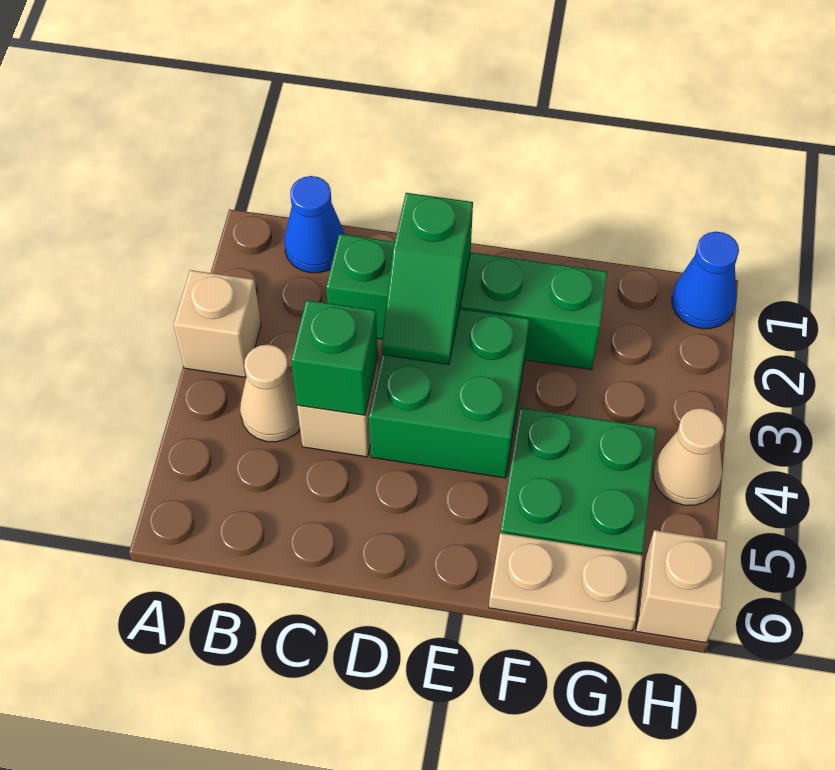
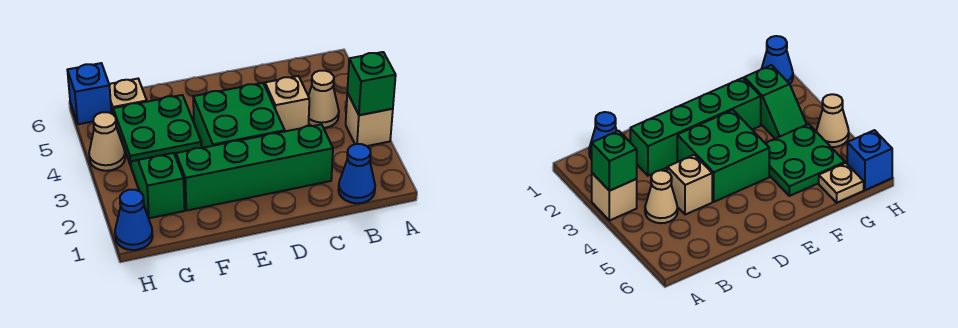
green 1x1 brick [291,300,378,415] -> green 1x1 brick moved to [347,52,396,115]
green 1x2 slope [382,193,473,364] -> green 1x2 slope moved to [131,153,185,218]
tan 1x2 plate [489,533,643,631] -> tan 1x1 plate [109,79,147,114]
tan 1x1 brick [636,530,727,643] -> blue 1x1 brick [67,63,111,124]

